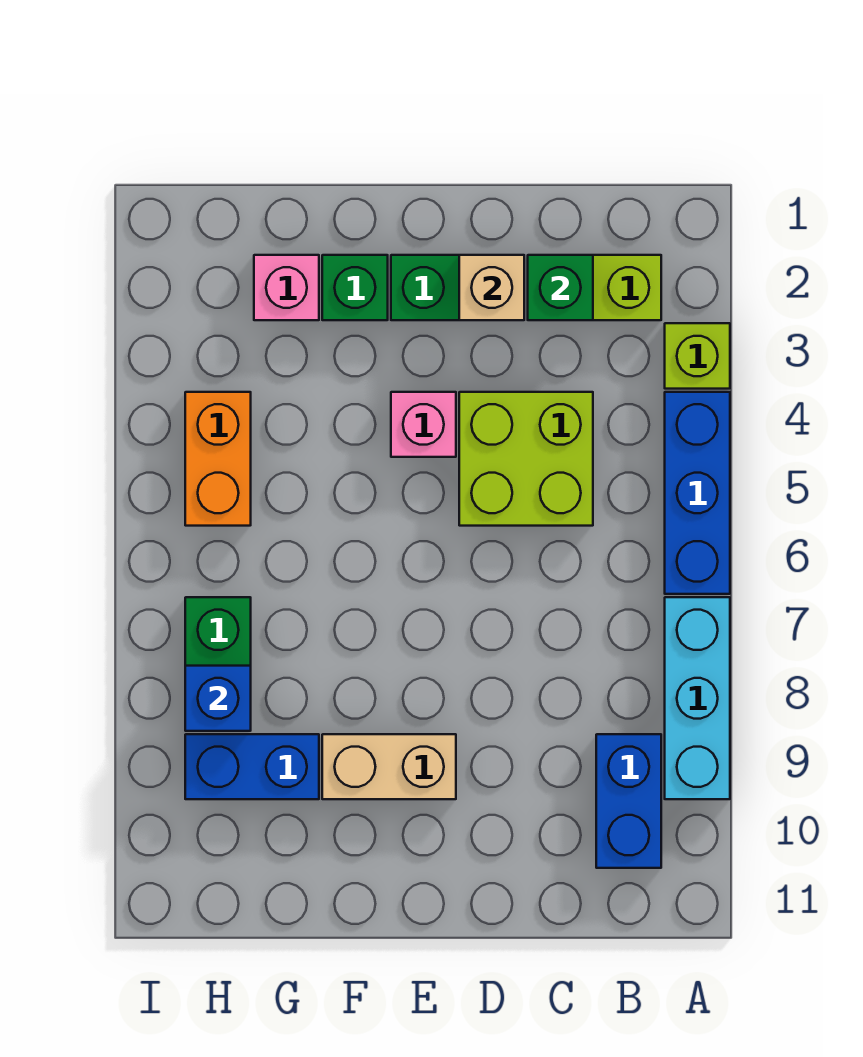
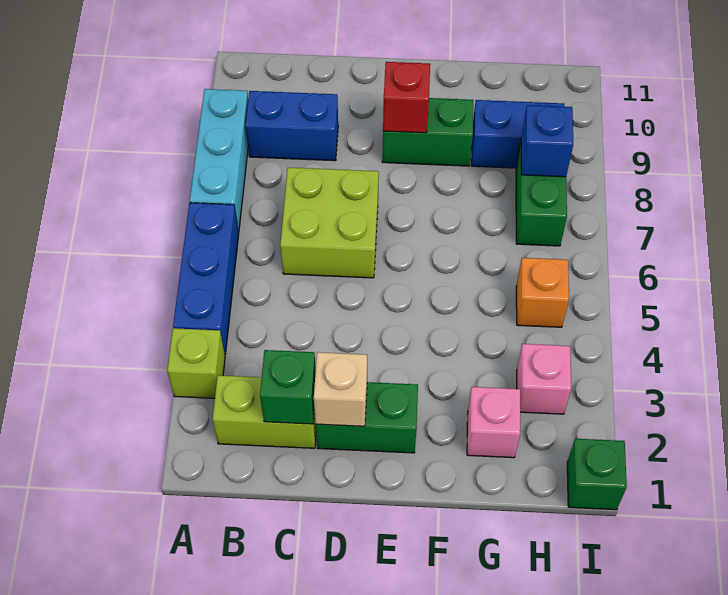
blue 1x2 brick [596,734,661,868] -> blue 1x2 brick turned to [246,91,338,161]
lime 2x2 brick [459,392,593,526] -> lime 2x2 brick moved to [280,168,379,278]
pink 1x1 brick [391,392,456,457] -> pink 1x1 brick moved to [517,344,571,414]
tan 1x2 brick [322,734,456,799] -> green 1x2 brick [382,98,473,166]
none -> red 1x1 brick [383,62,430,133]
green 1x1 brick [322,255,388,320] -> green 1x1 brick moved to [567,439,627,510]
orange 1x2 brick [185,392,251,526] -> orange 1x1 brick [516,258,569,327]

